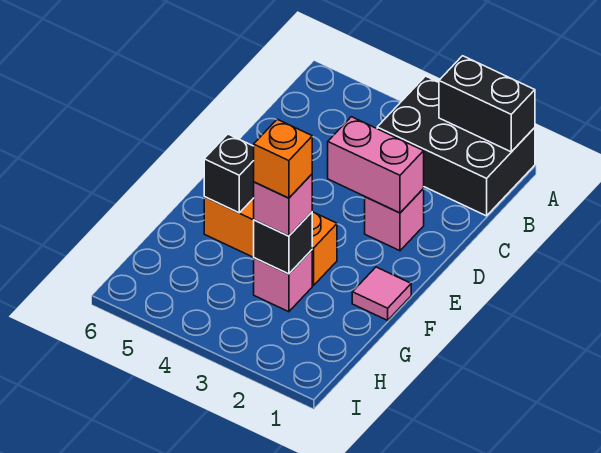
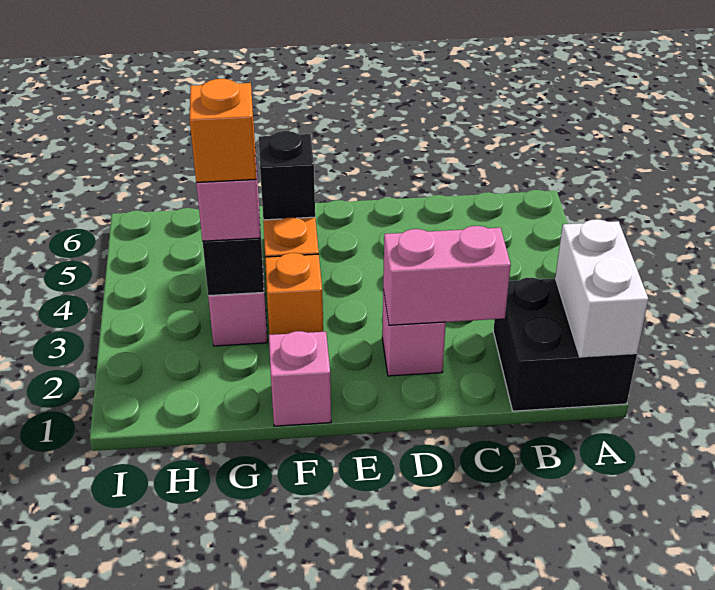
black 2x3 brick [377,76,535,216] -> black 2x2 brick [493,278,637,411]
black 1x2 brick [439,56,535,152] -> white 1x2 brick [555,219,648,357]
pink 1x2 brick [328,117,424,213] -> pink 1x2 brick turned to [383,226,511,325]
pink 1x1 tile [352,267,411,320] -> pink 1x1 brick [269,331,331,426]

